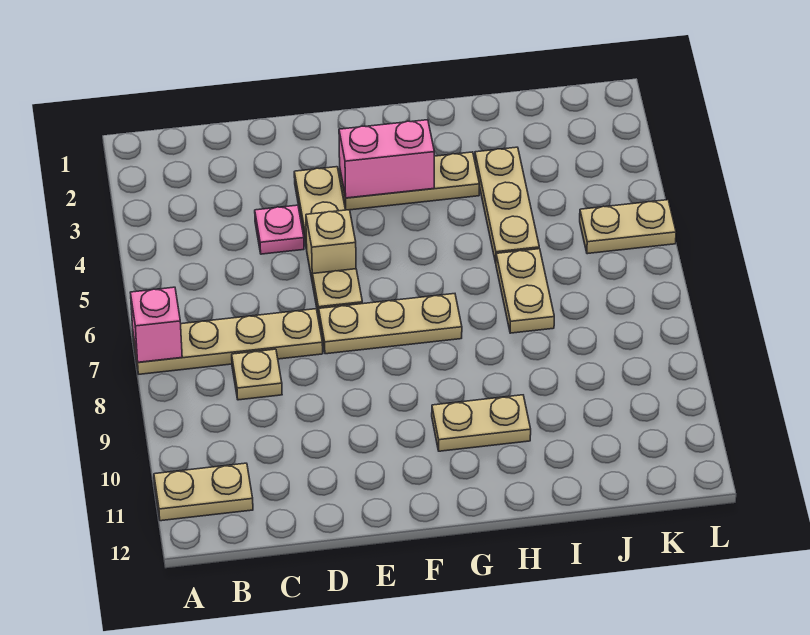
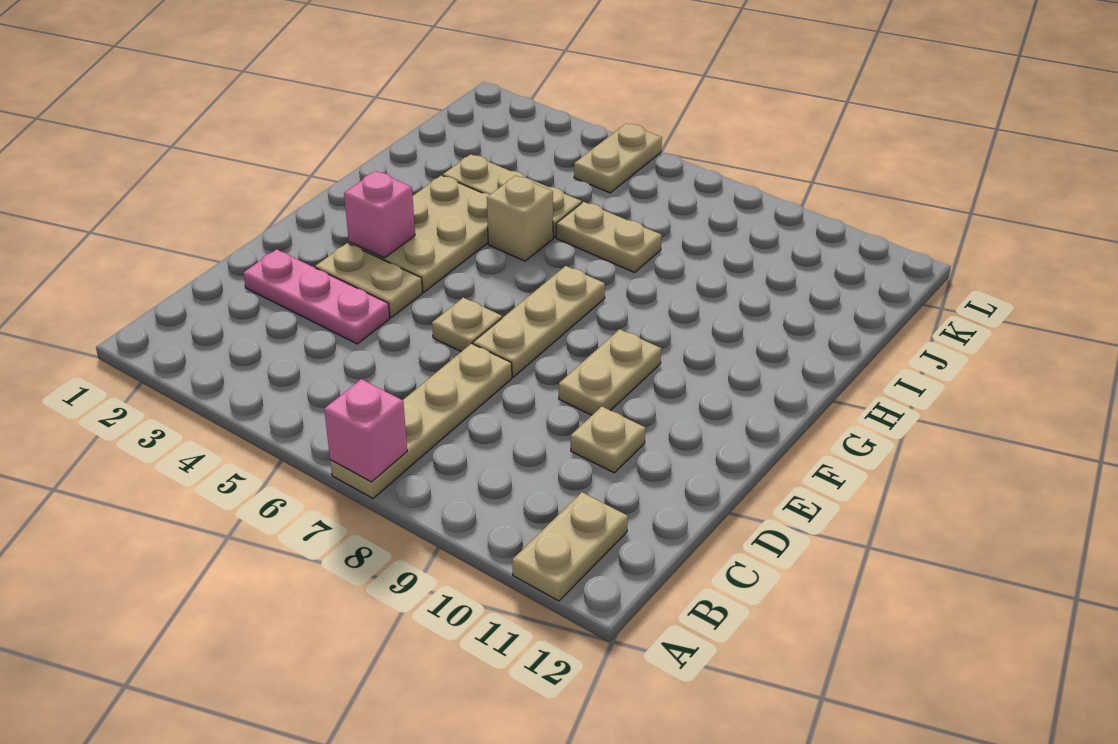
tan 1x1 plate [232,349,282,400] -> tan 1x1 plate moved to [571,407,645,473]
pink 1x1 plate [255,205,304,254] -> pink 1x3 plate [243,249,390,344]
tan 1x1 brick [306,210,356,283] -> tan 1x1 brick moved to [487,176,553,261]
tan 1x3 plate [340,152,480,210] -> tan 2x3 plate [349,175,490,292]
pink 1x2 brick [339,120,434,198] -> pink 1x1 brick [344,171,415,258]
tan 1x2 plate [432,395,531,451] -> tan 1x2 plate moved to [559,329,661,415]

